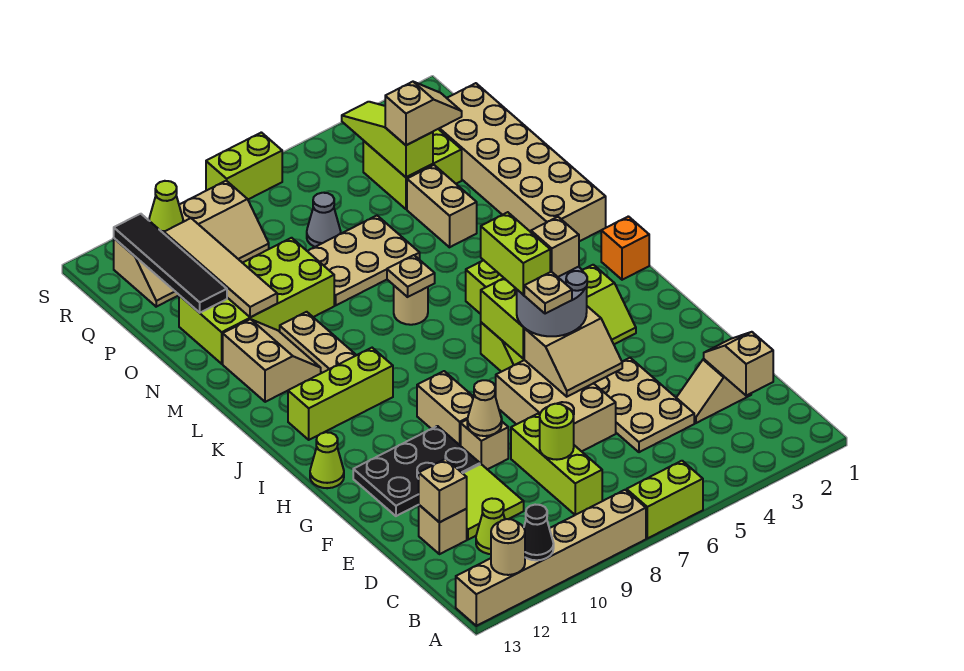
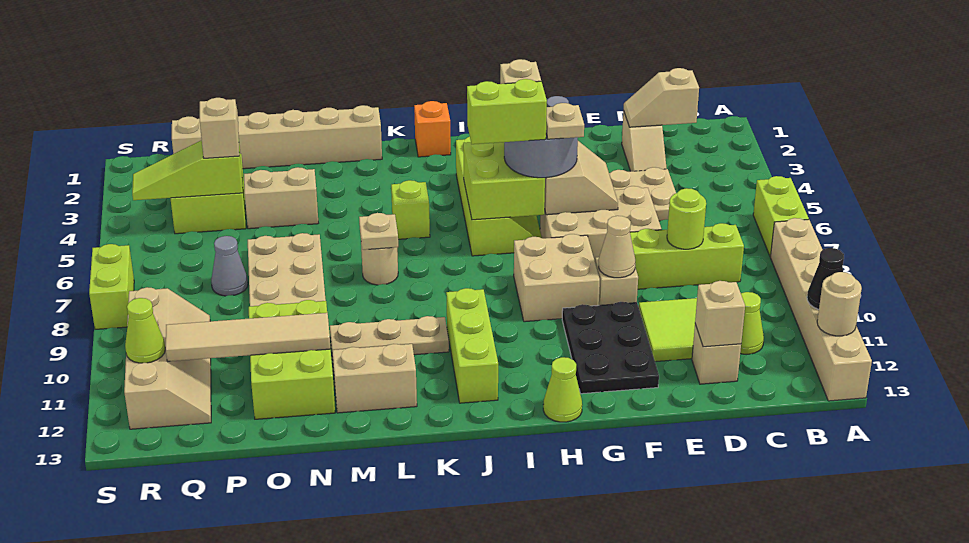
tan 1x2 brick [417,371,473,446] -> tan 2x2 brick [514,234,600,322]
tan 2x6 brick [439,83,606,241] -> tan 1x6 brick [172,105,382,169]
lime 2x4 brick [179,238,334,364] -> lime 2x3 brick [249,300,335,419]
black 1x4 tile [114,214,227,313] -> none

